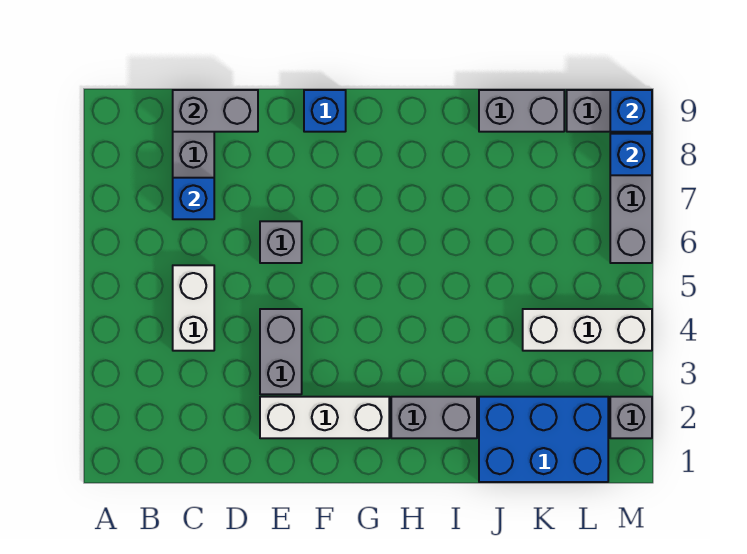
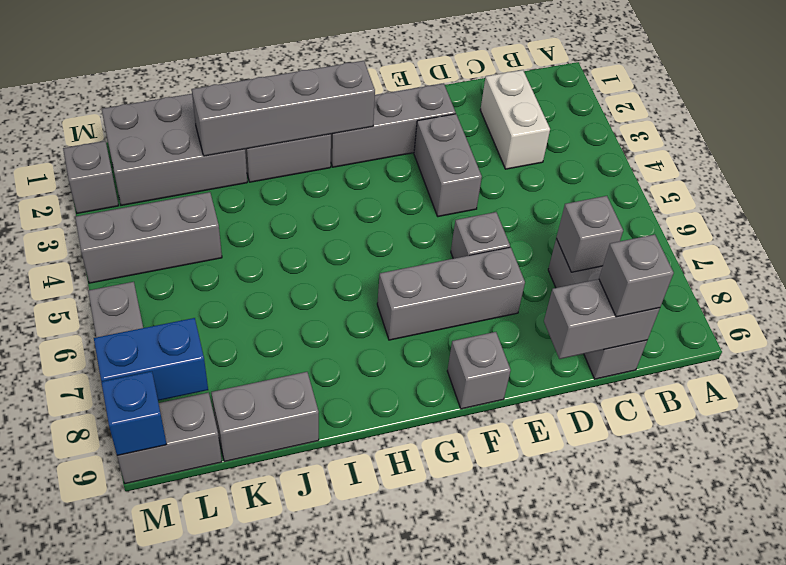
white 1x2 brick [173,265,214,351] -> white 1x2 brick moved to [480,70,550,169]
blue 1x1 brick [173,178,214,219] -> grey 1x1 brick [556,196,623,272]
none -> grey 1x1 brick [599,234,674,317]
white 1x3 brick [260,397,389,438] -> grey 1x3 brick [331,83,456,167]
none -> grey 1x3 brick [377,247,525,340]
blue 1x1 brick [304,90,346,132] -> grey 1x1 brick [447,332,511,409]
none -> grey 1x4 brick [192,61,375,156]
blue 2x3 brick [479,397,608,482] -> grey 2x3 brick [102,94,247,205]
white 1x3 brick [523,309,652,351] -> grey 1x3 brick [75,192,222,283]
blue 1x1 brick [610,134,652,175] -> blue 1x2 brick [94,318,208,401]

